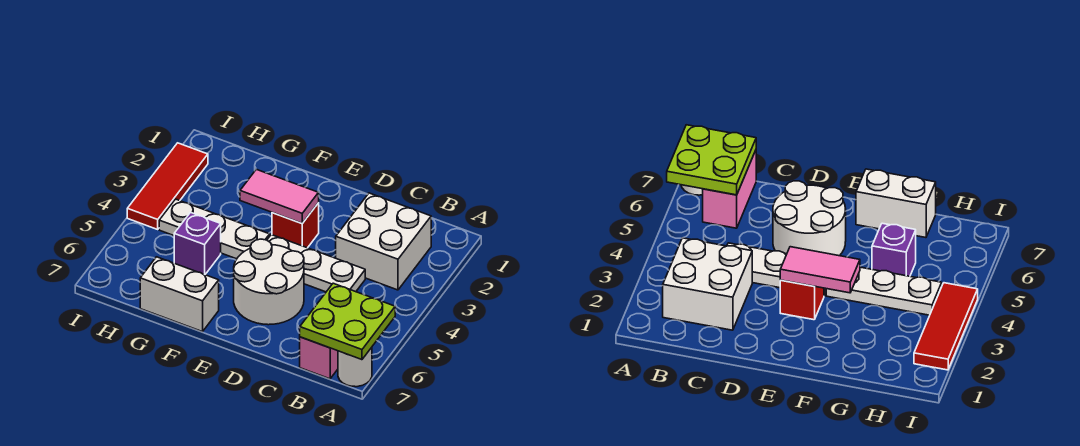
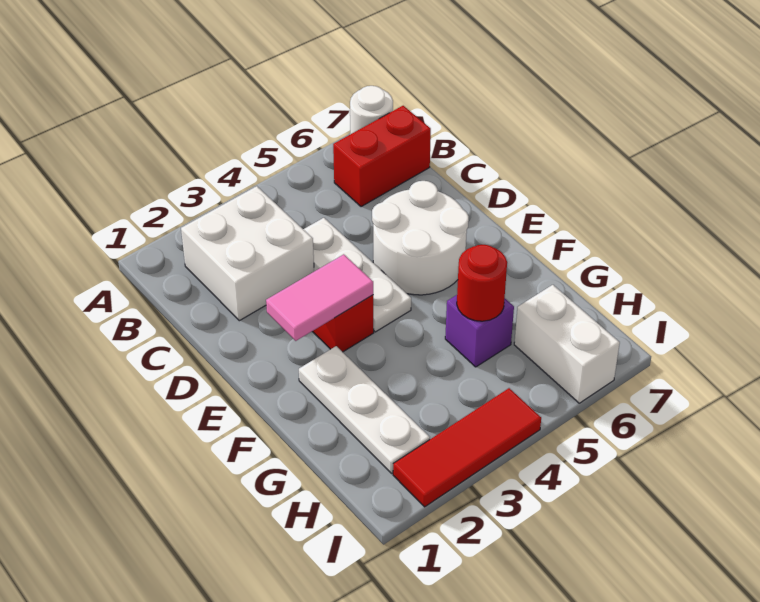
lime 2x2 plate [300,283,395,360] -> none
pink 1x2 brick [300,337,338,379] -> red 1x2 brick [333,106,431,207]
pink 1x2 tile [240,169,319,223] -> pink 1x2 tile turned to [266,254,373,341]
white 1x3 plate [159,199,270,259] -> white 1x3 plate moved to [299,346,430,473]
white 1x2 brick [140,257,219,332] -> white 1x2 brick moved to [514,285,620,403]
none -> red 1x1 round brick [457,245,507,321]

